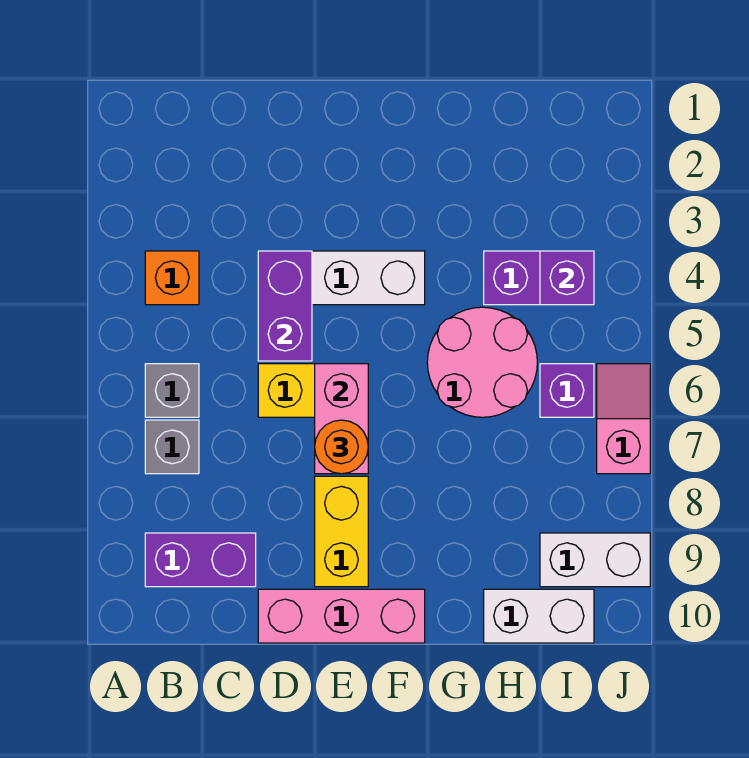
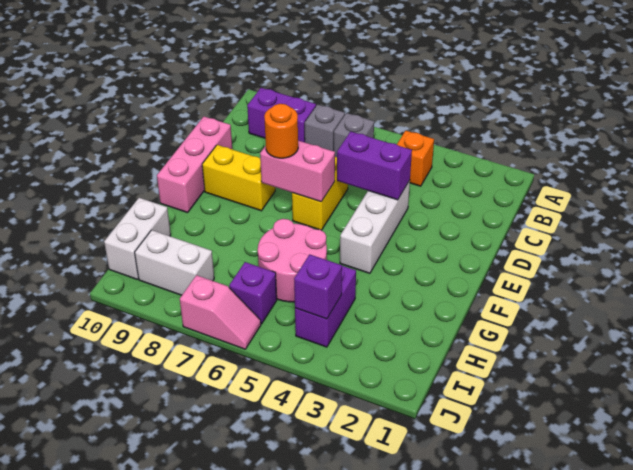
purple 1x2 brick [145,533,256,587] -> purple 1x2 brick turned to [247,88,316,142]
white 1x2 brick [540,533,650,587] -> white 1x2 brick turned to [135,230,214,295]

